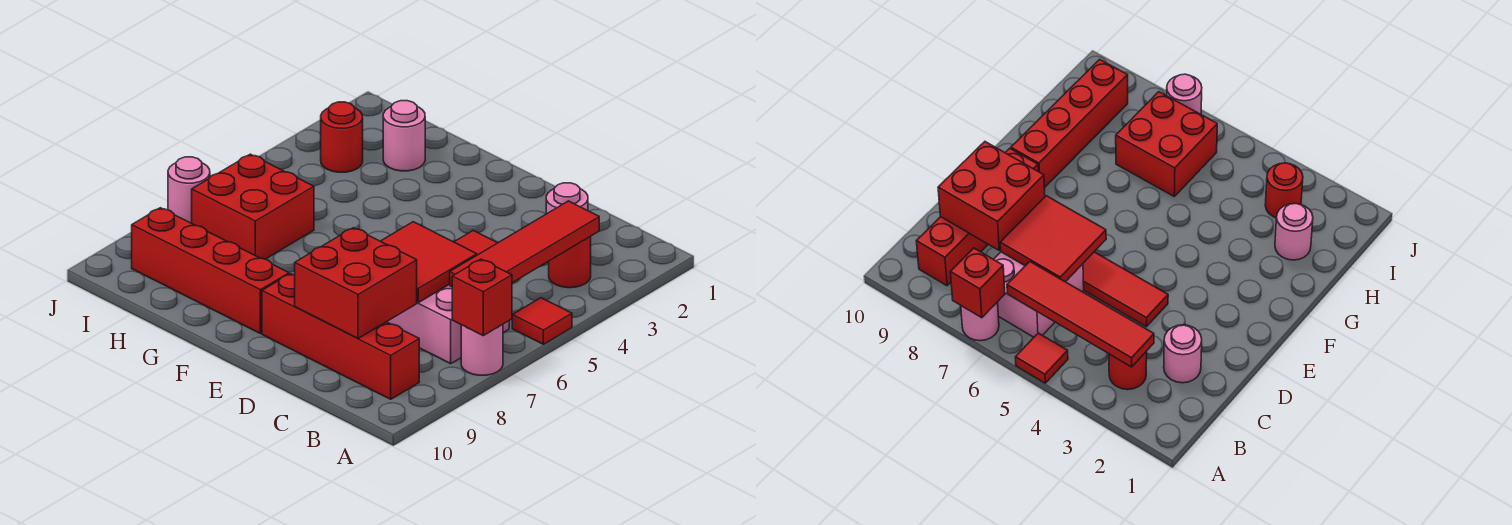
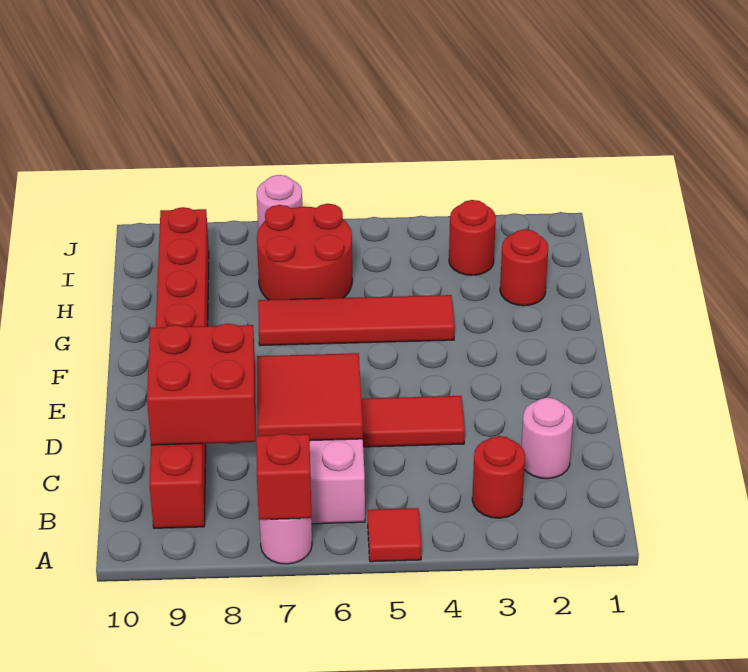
red 1x4 tile [450,201,599,287] -> red 1x4 tile moved to [258,295,455,346]
pink 1x1 round brick [383,101,425,171] -> red 1x1 round brick [500,229,548,306]
red 2x2 brick [192,154,314,259] -> red 2x2 round brick [257,204,352,300]

